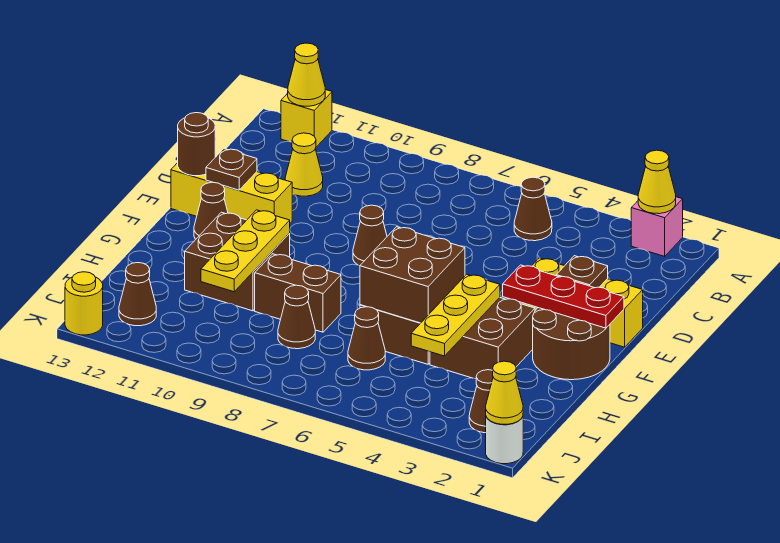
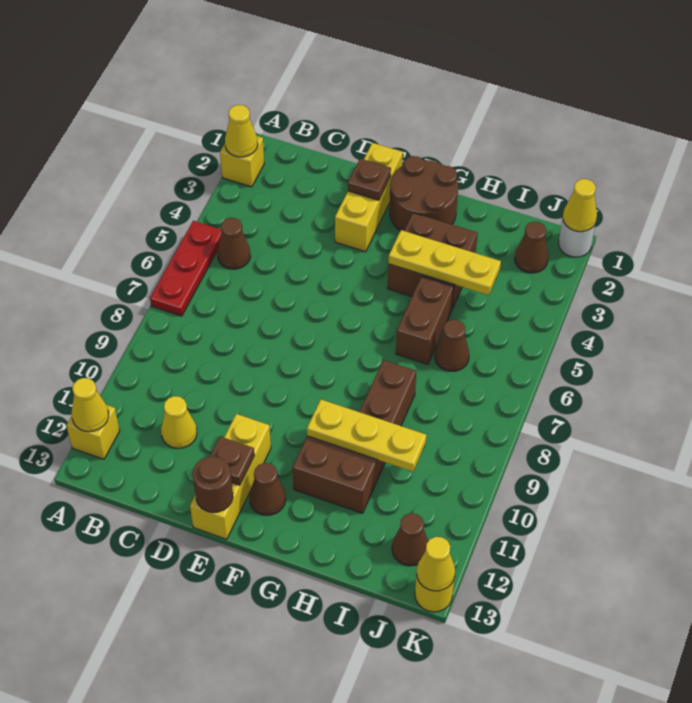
pink 1x1 brick [631,197,683,256] -> yellow 1x1 brick [220,136,264,187]
brown 1x1 cone [353,205,387,266] -> none
red 1x3 plate [503,265,624,328] -> red 1x3 plate moved to [150,221,222,316]
brown 2x2 brick [360,227,465,323] -> none
brown 1x1 cone [278,285,315,349] -> none
none -> yellow 1x1 cone [417,537,455,591]

